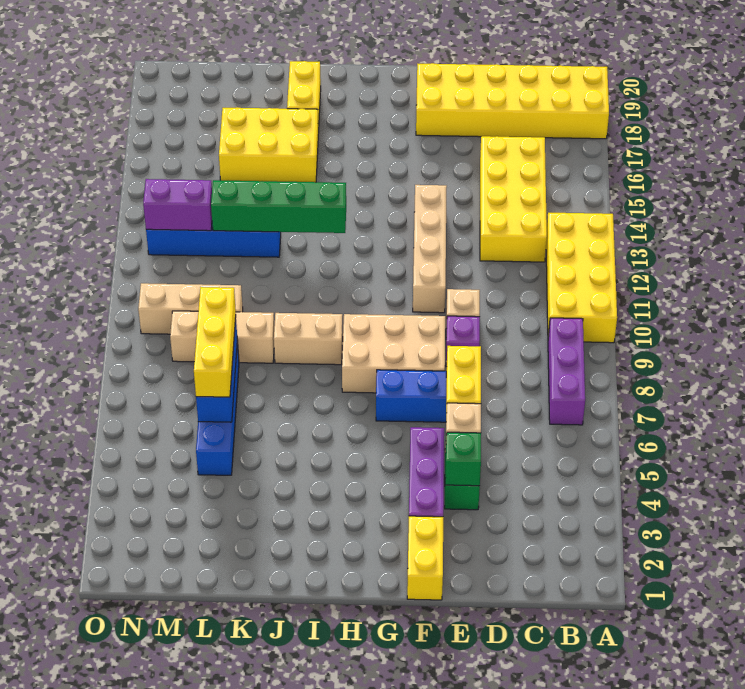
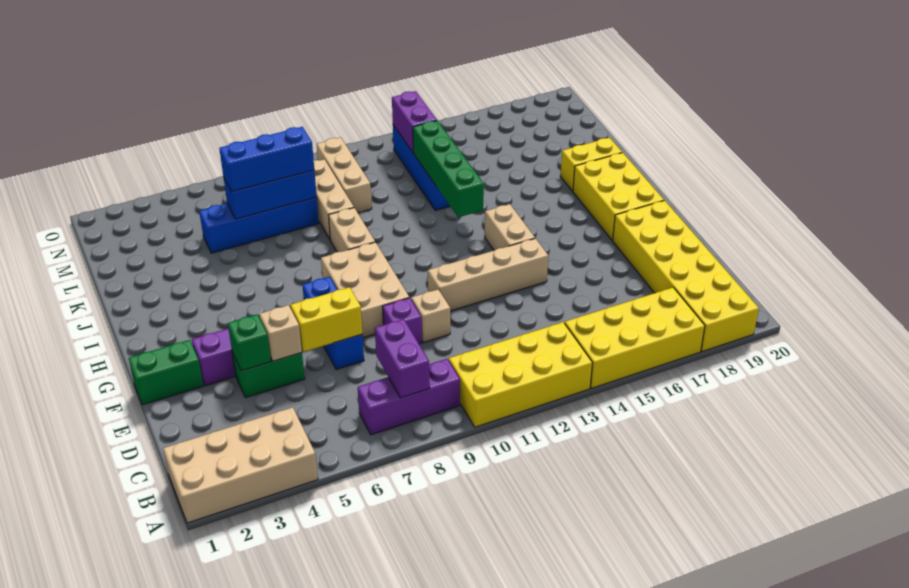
none -> tan 2x4 brick [163,407,318,523]
none -> purple 1x2 brick [375,319,430,398]
yellow 2x4 brick [480,136,547,262] -> yellow 2x4 brick moved to [565,287,705,388]
yellow 1x2 brick [407,516,443,600] -> green 1x2 brick [129,340,203,405]
none -> tan 1x2 brick [485,204,535,250]
yellow 2x3 brick [219,107,318,182] -> yellow 2x3 brick moved to [573,153,664,240]
yellow 1x3 brick [194,287,236,397] -> blue 1x3 brick [219,127,314,192]

